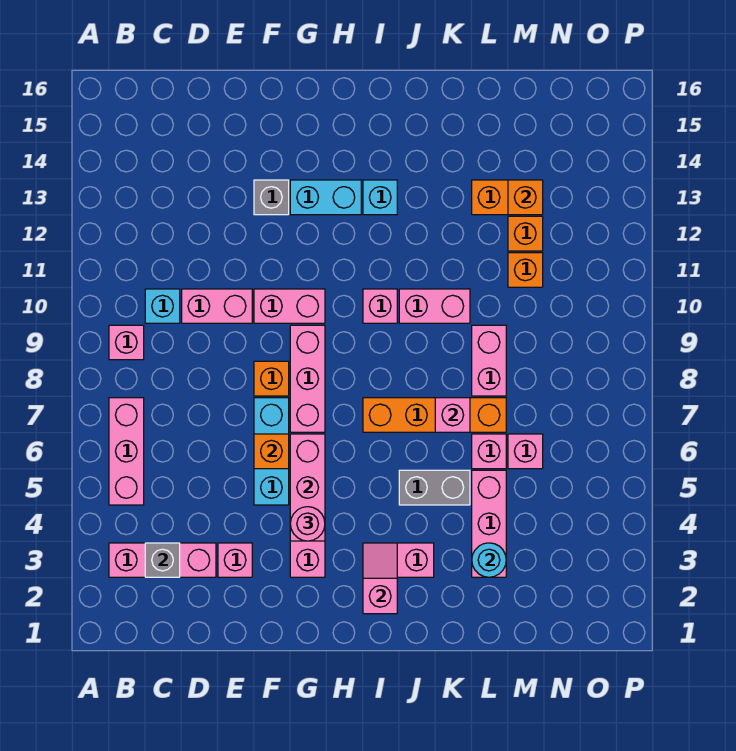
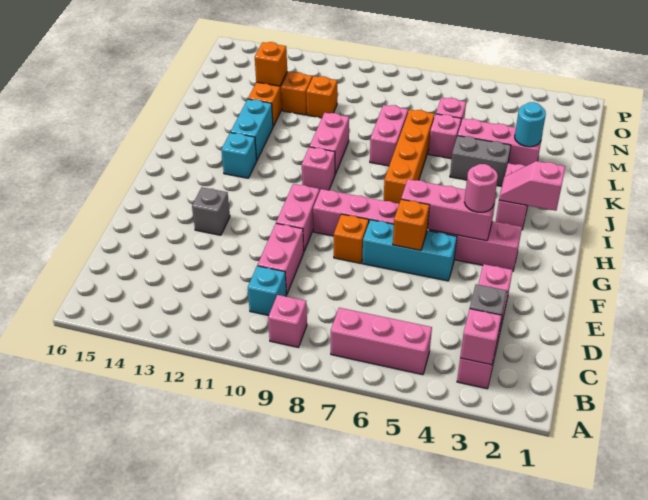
cyan 1x2 brick [290,180,361,215] -> cyan 1x2 brick moved to [231,99,273,160]
grey 1x2 brick [399,470,470,505] -> grey 1x2 brick turned to [450,136,511,186]
pink 1x1 brick [435,398,470,432] -> pink 1x1 brick moved to [460,309,502,365]
pink 1x2 brick [472,325,506,396] -> pink 1x2 brick turned to [370,105,408,166]

